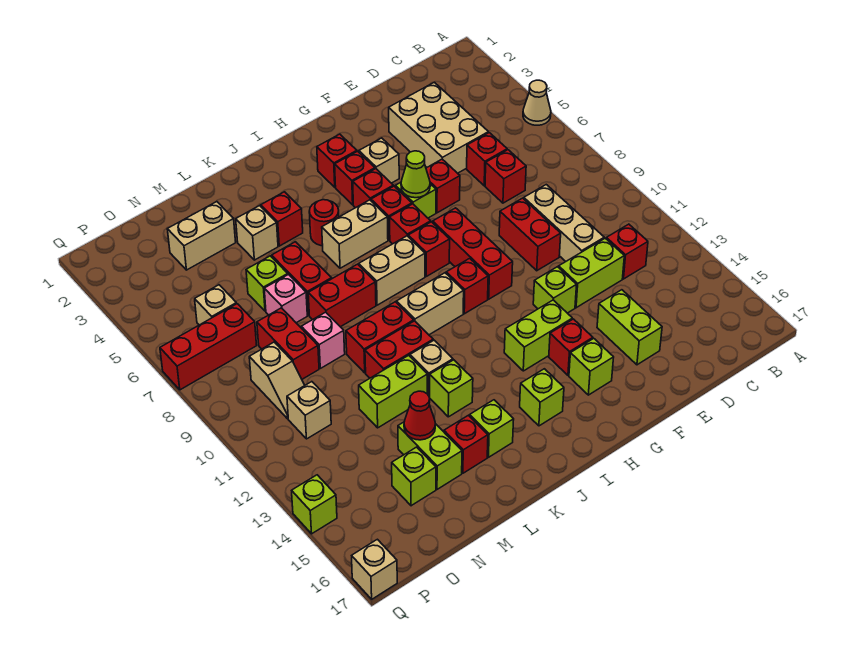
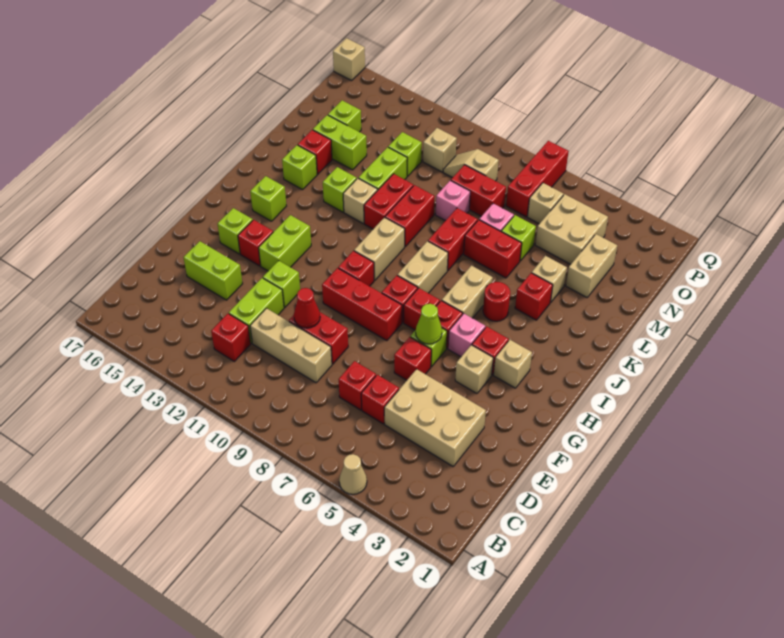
red 1x1 brick [317,134,357,187] -> tan 1x1 brick [494,340,532,388]
red 1x1 brick [353,169,393,208] -> pink 1x1 brick [448,314,485,357]
red 1x1 cone [404,391,435,440] -> red 1x1 cone moved to [294,288,320,328]
none -> tan 2x2 brick [535,194,608,264]
lime 1x1 brick [292,475,337,534] -> lime 1x1 brick moved to [388,132,422,176]

